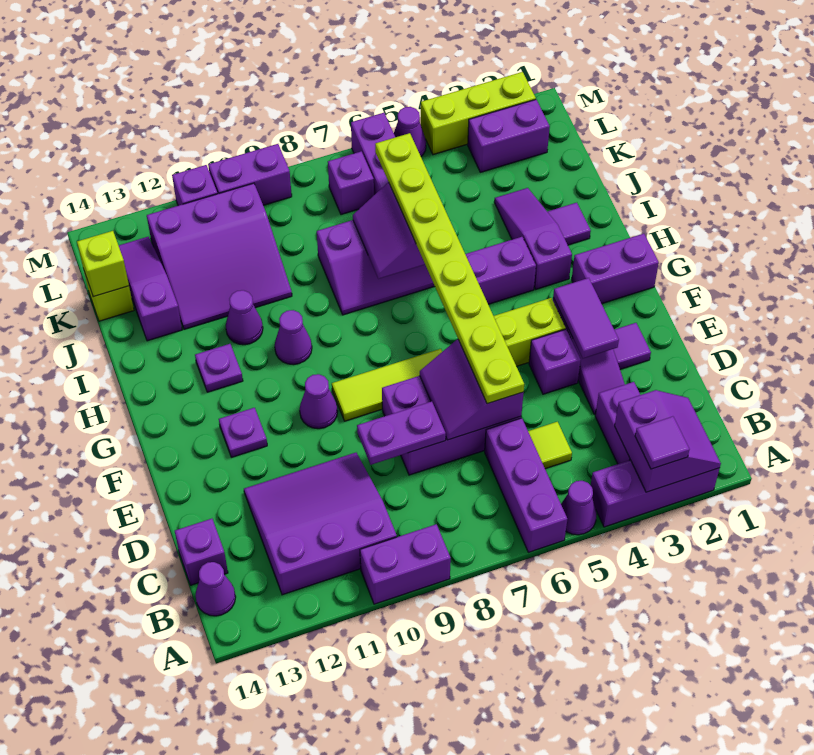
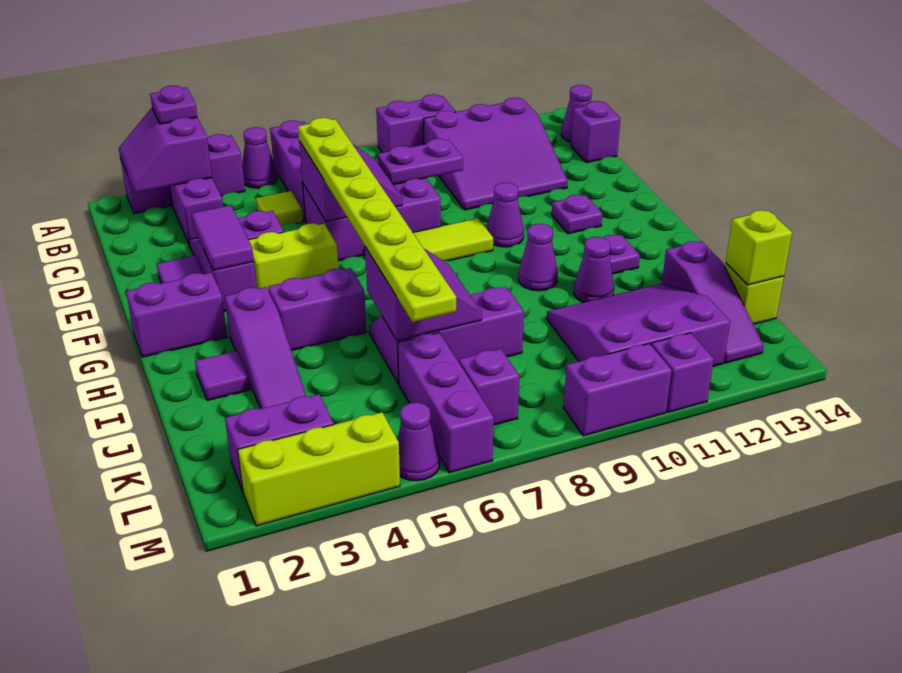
purple 1x1 tile [635,416,689,469] -> purple 1x1 plate [150,86,197,124]

